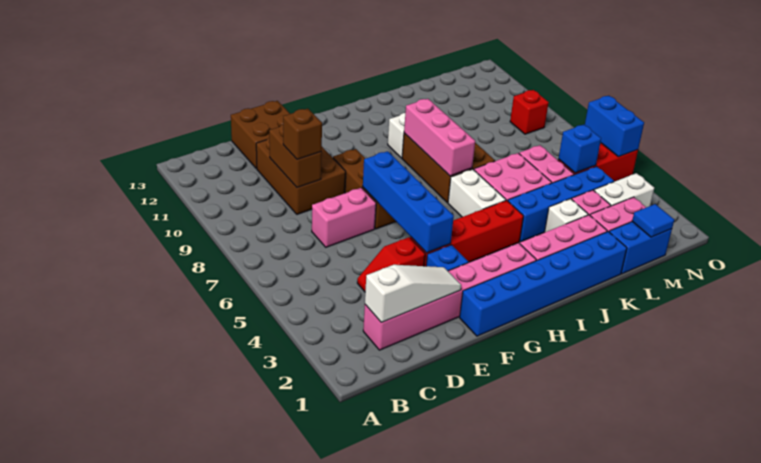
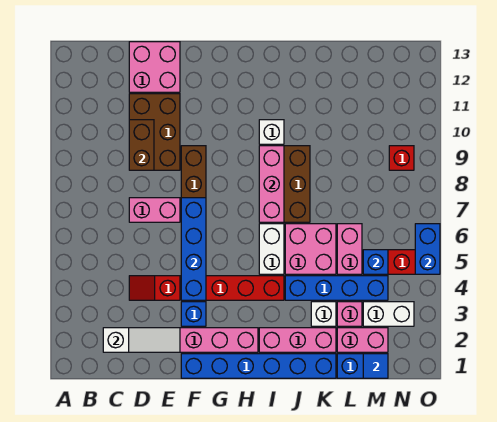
brown 1x1 brick [283,109,322,160] -> none
brown 2x2 brick [231,101,290,169] -> pink 2x2 brick [129,42,180,92]

